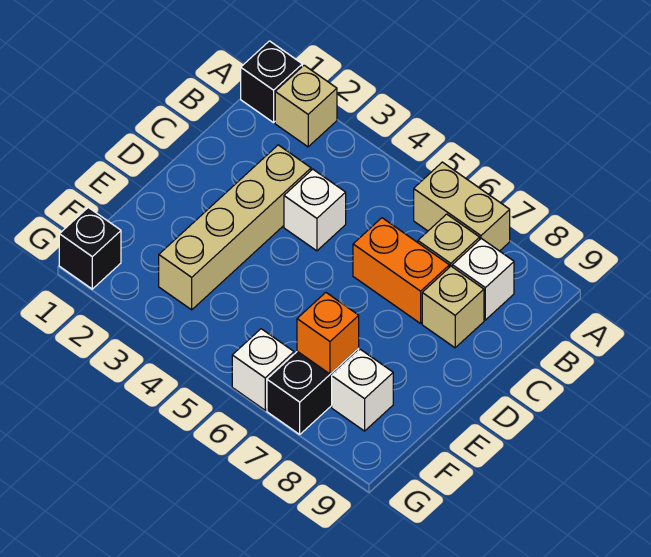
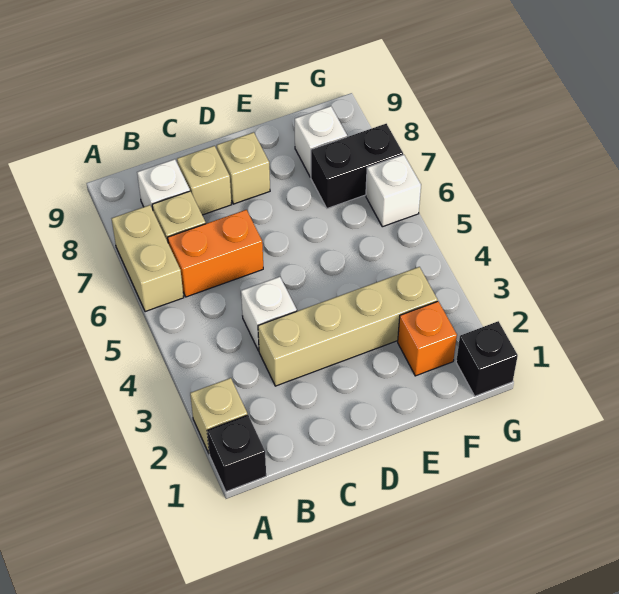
orange 1x2 brick [353,218,449,323] -> orange 1x2 brick turned to [168,210,263,297]
none -> tan 1x1 brick [216,132,270,204]
orange 1x1 brick [297,293,359,374] -> orange 1x1 brick moved to [398,301,457,376]

